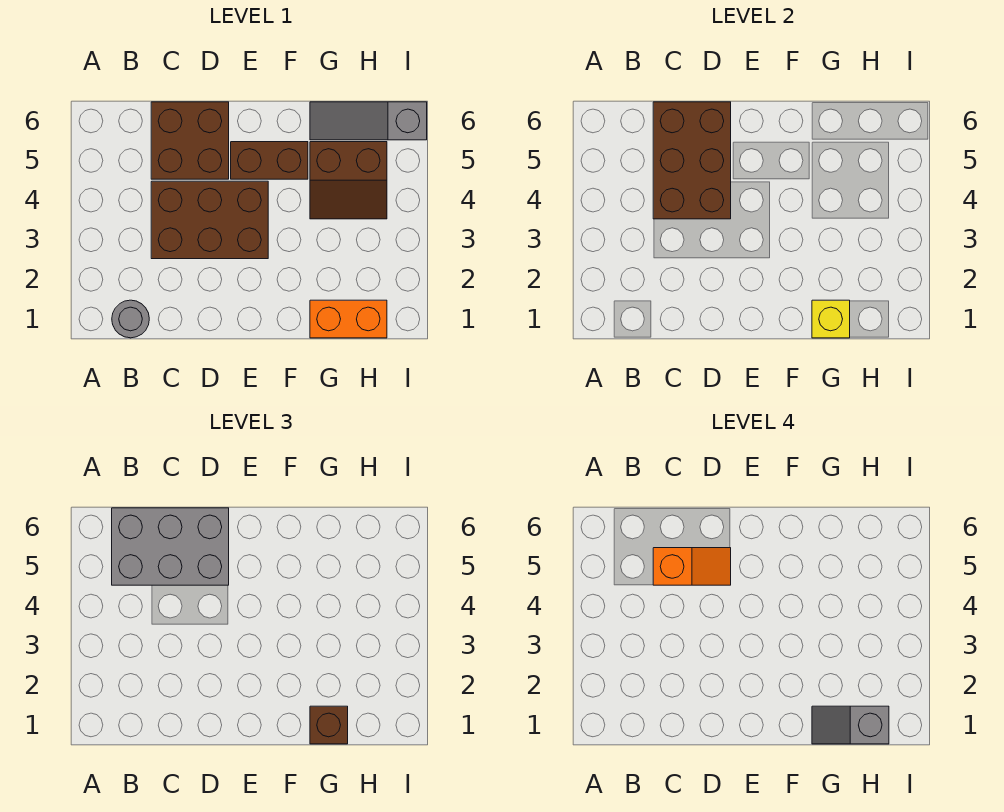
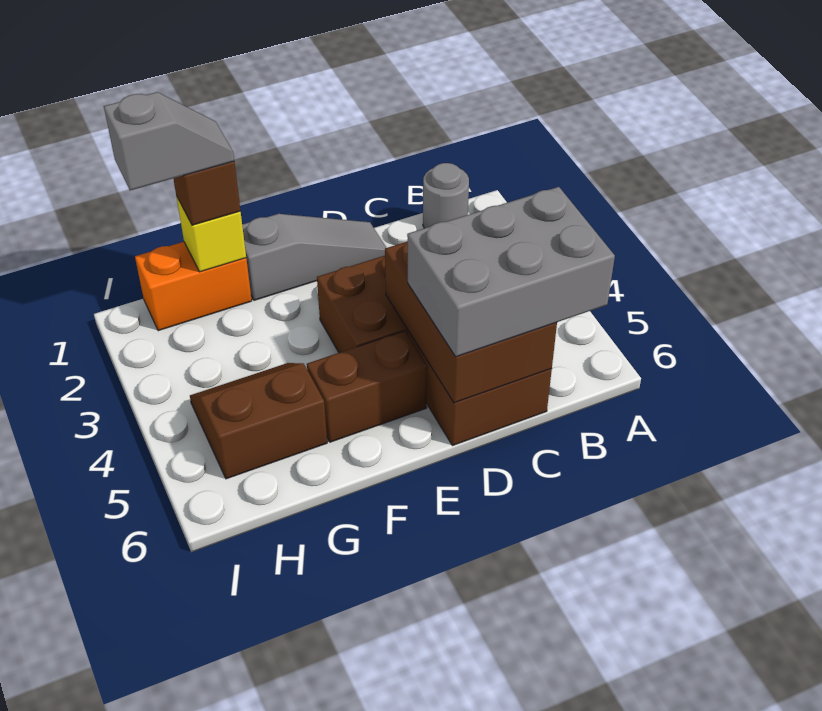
orange 1x2 slope [653,548,731,585] -> none
grey 1x3 slope [310,102,427,140] -> grey 1x3 slope moved to [242,214,386,300]

